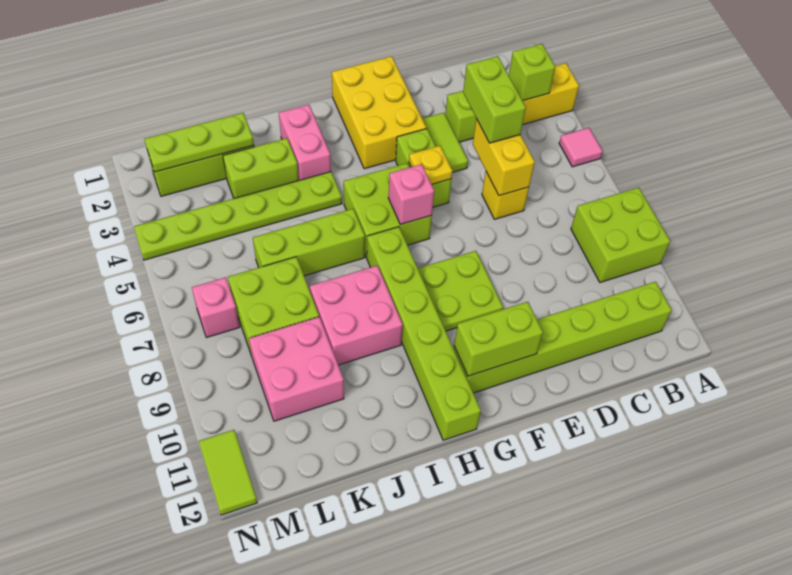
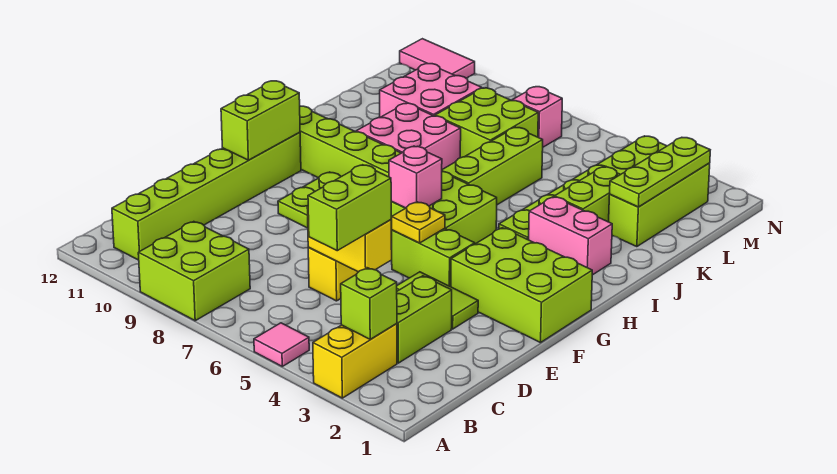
lime 1x2 brick [463,56,526,143] -> lime 1x2 brick turned to [308,165,392,251]
yellow 2x3 brick [332,56,426,169] -> lime 2x3 brick [451,228,592,343]
lime 1x2 tile [199,430,257,515] -> pink 1x2 tile [400,39,475,78]

